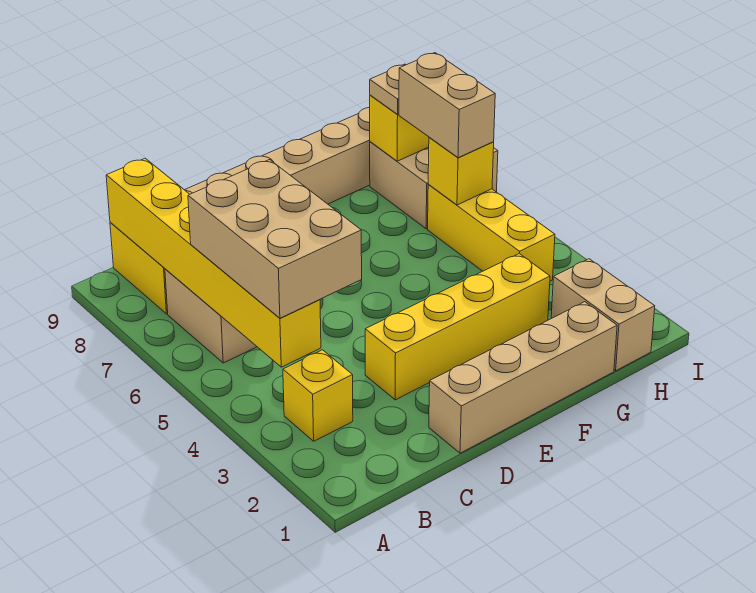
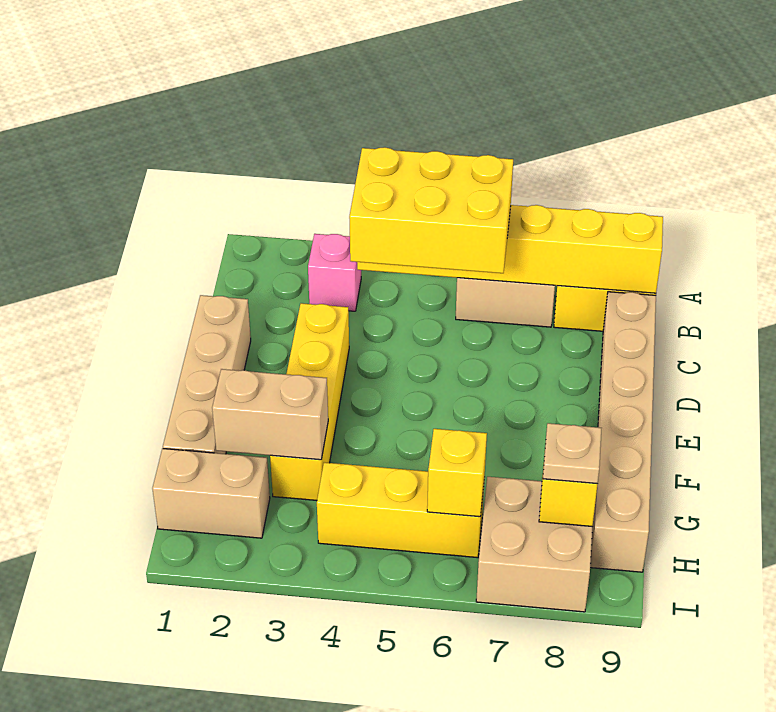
yellow 1x1 brick [283,350,353,441] -> pink 1x1 brick [308,234,361,311]
tan 2x3 brick [188,160,362,318] -> yellow 2x3 brick [349,147,513,273]
tan 1x2 brick [399,53,495,158] -> tan 1x2 brick moved to [212,369,328,460]

